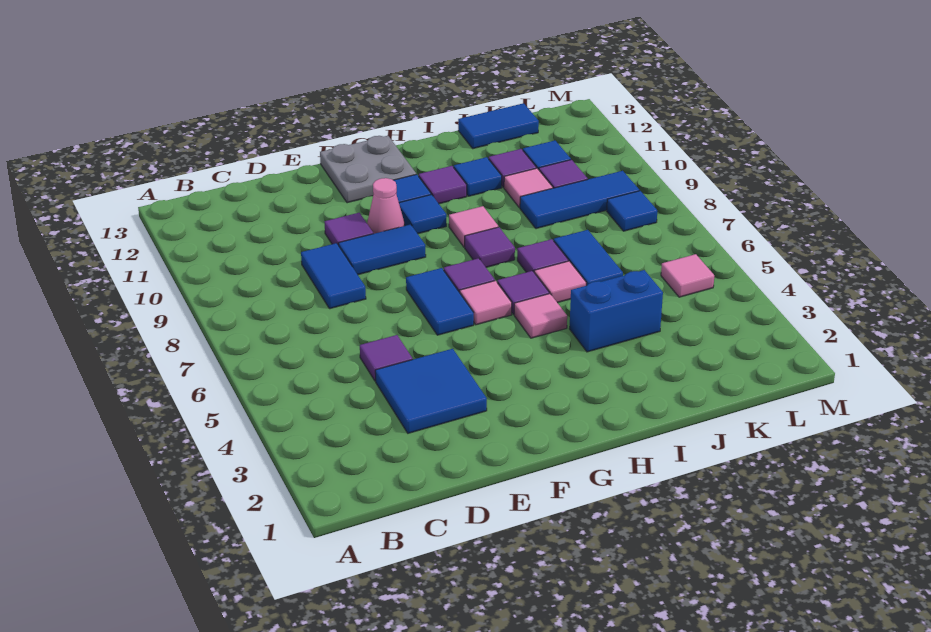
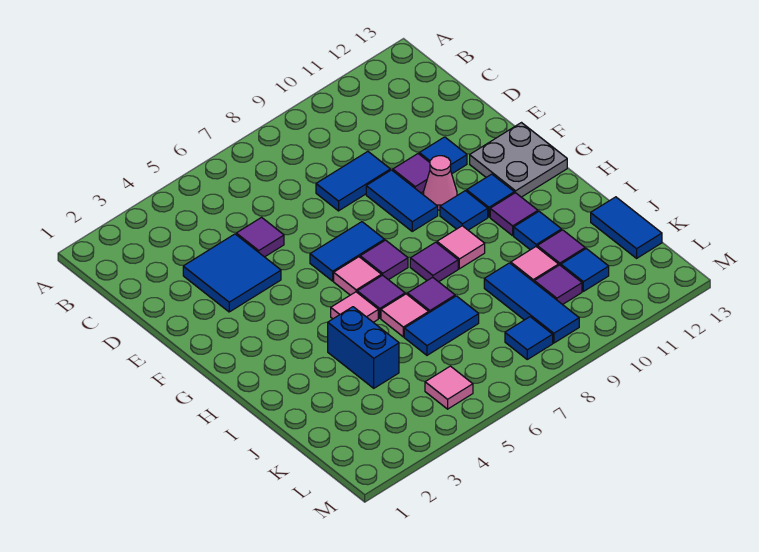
none -> blue 1x1 tile [419,137,467,173]

